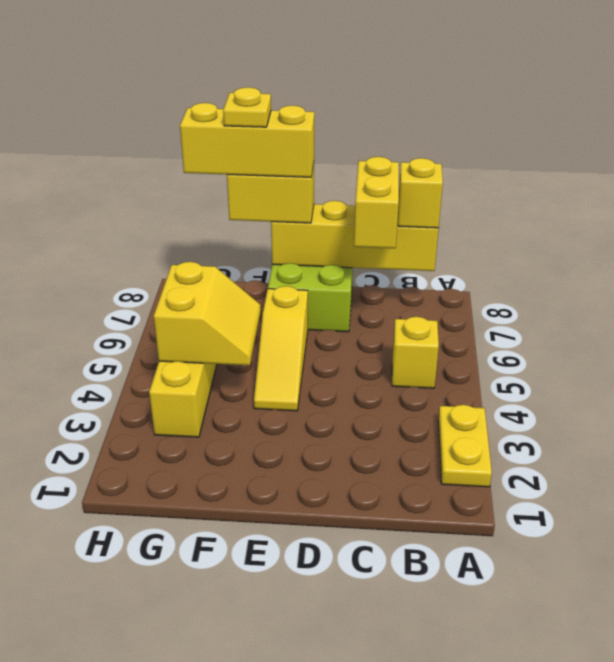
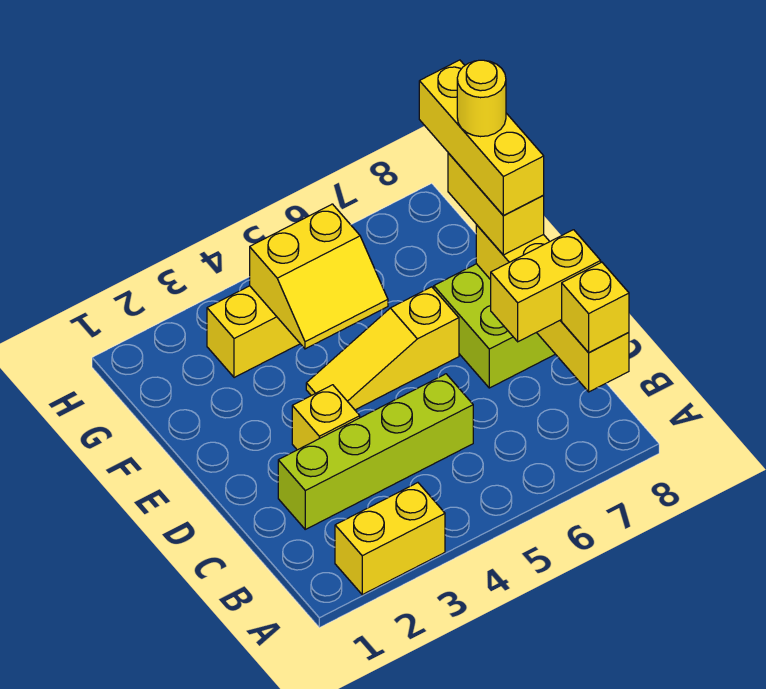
yellow 1x2 plate [438,405,492,487] -> yellow 1x2 brick [335,483,445,595]
yellow 1x1 brick [392,317,439,388] -> yellow 1x1 brick moved to [292,385,360,450]
none -> lime 1x4 brick [278,374,473,529]
yellow 1x1 plate [223,87,271,127] -> yellow 1x1 round brick [457,60,506,137]

